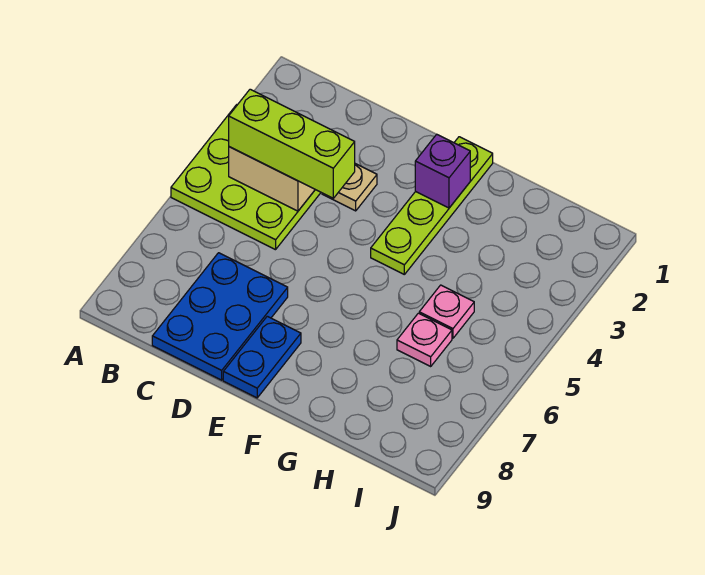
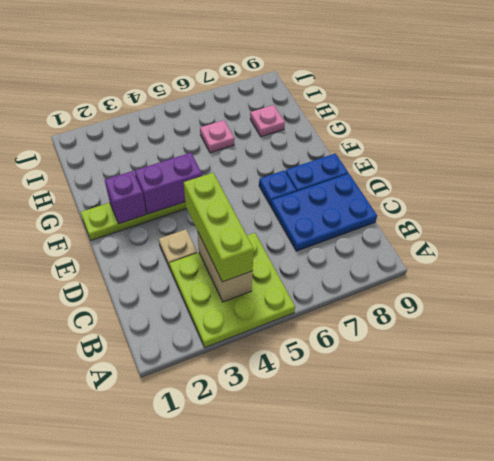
none -> blue 1x1 plate [259,171,296,206]
none -> purple 1x2 brick [134,153,202,214]
pink 1x1 plate [419,285,474,338] -> pink 1x1 plate moved to [250,105,285,137]

